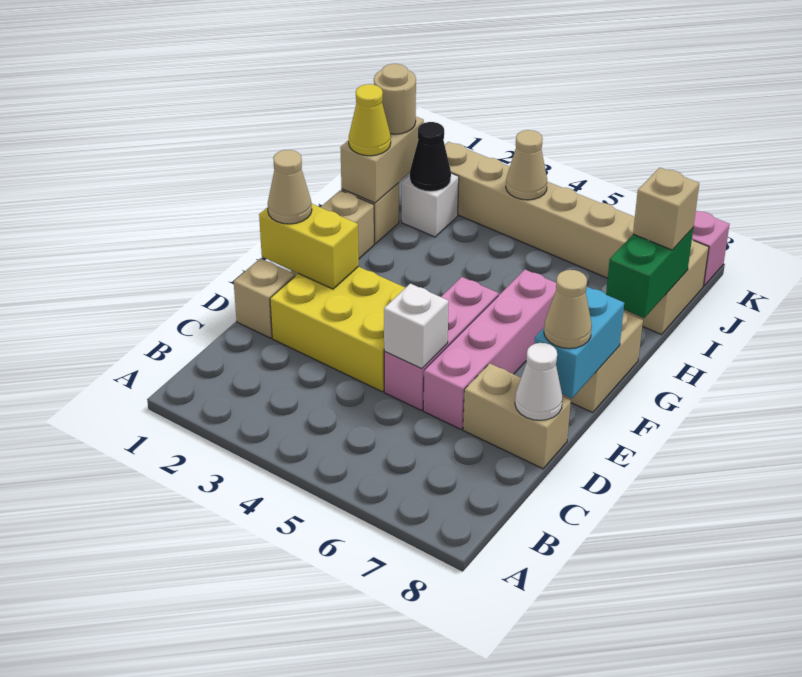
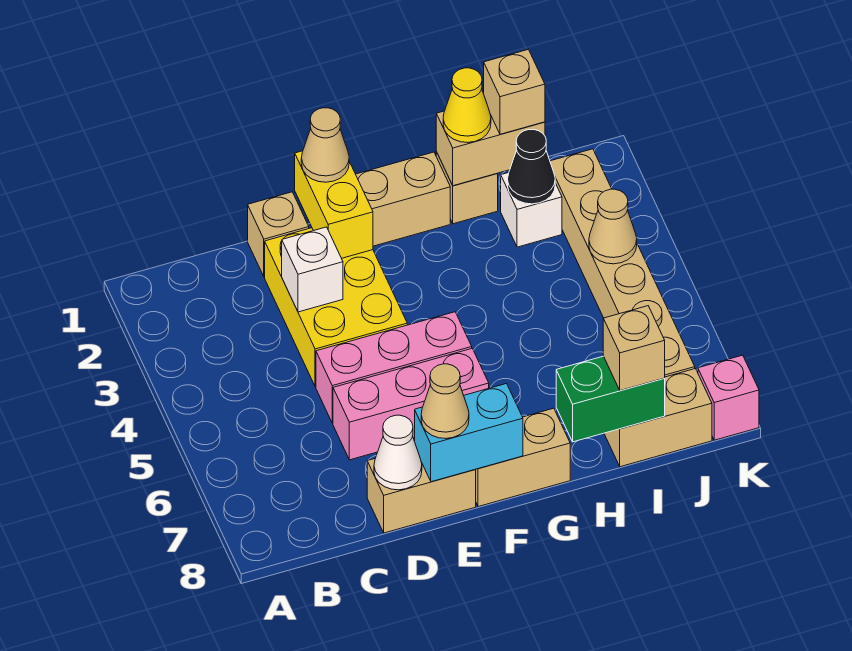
white 1x1 brick [384,284,449,369] -> white 1x1 brick moved to [282,227,343,312]
pink 1x4 brick [423,270,556,429] -> pink 1x3 brick [333,349,489,460]
tan 1x2 brick [463,363,571,469] -> tan 1x2 brick turned to [367,459,476,533]
tan 1x1 round brick [374,64,416,134] -> tan 1x1 brick [484,49,545,134]

